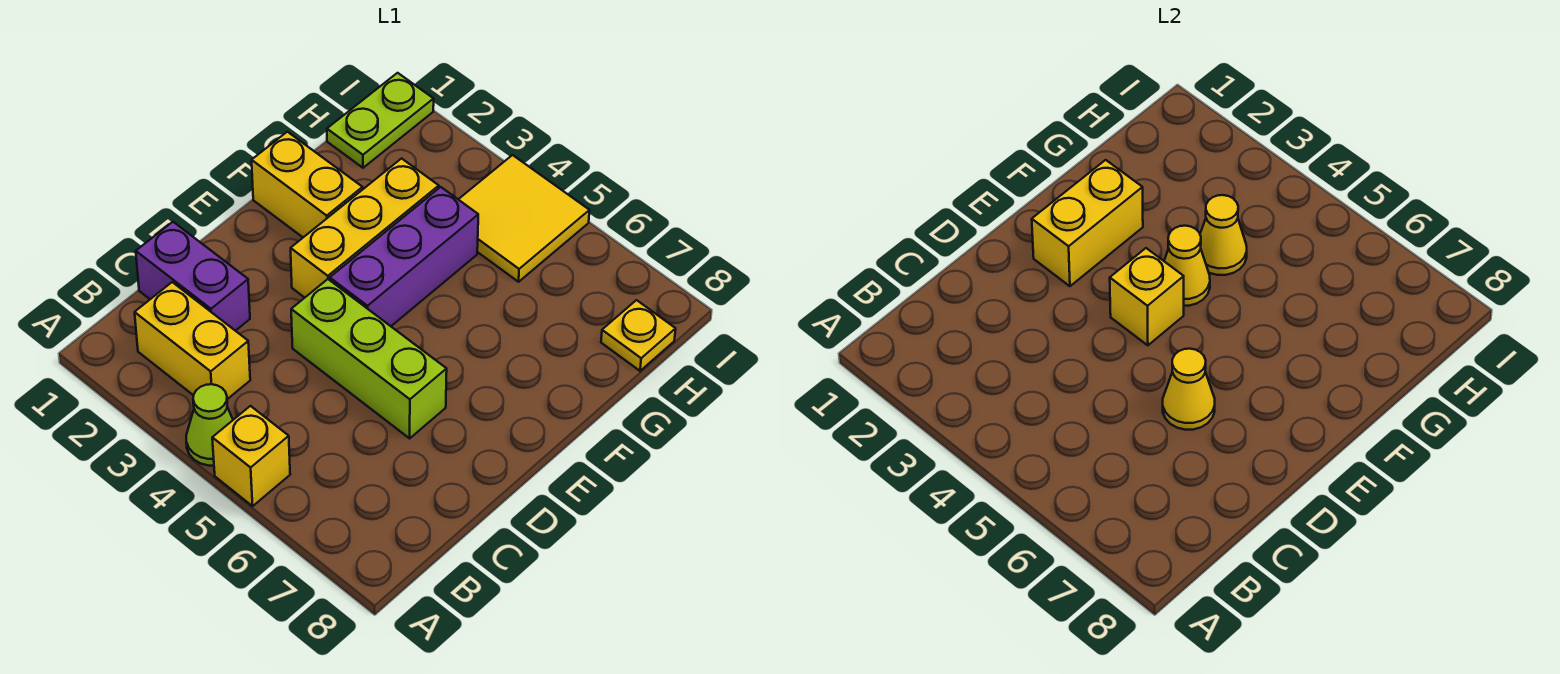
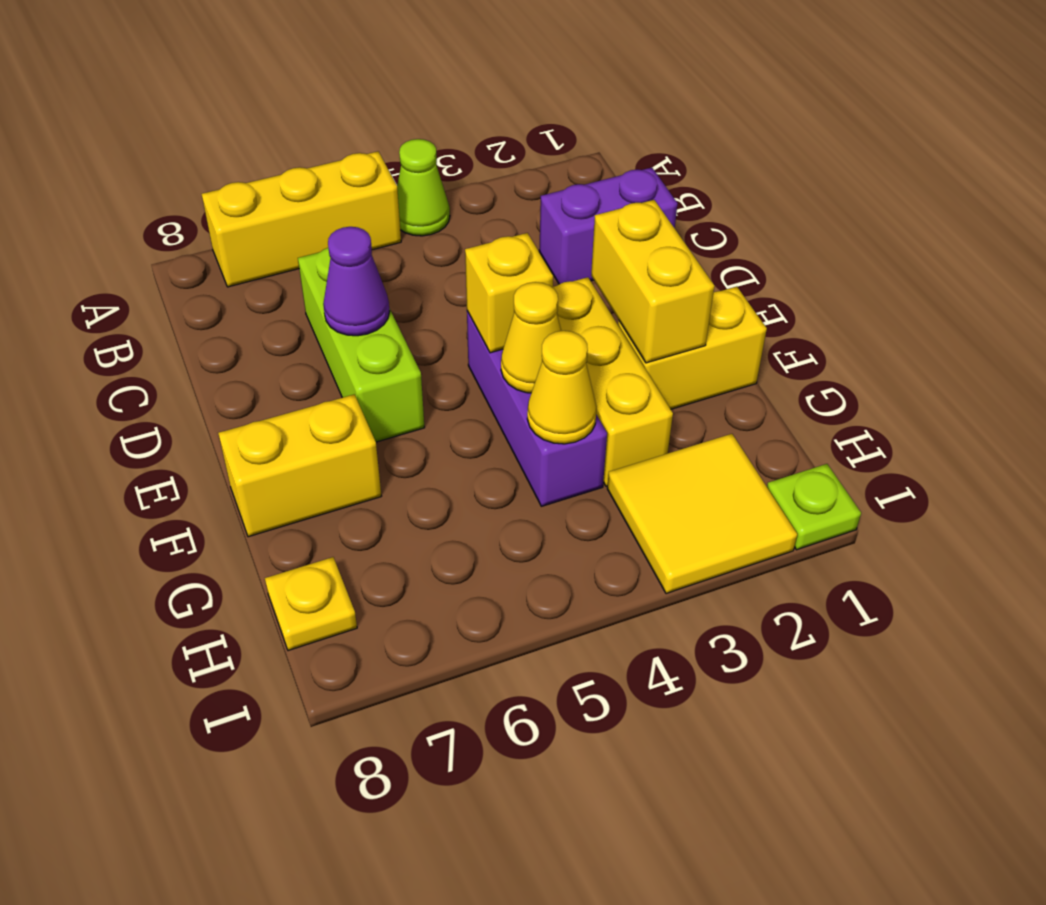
yellow 1x1 brick [212,406,290,506] -> yellow 1x3 brick [202,151,401,287]
yellow 1x2 brick [135,282,250,399] -> yellow 1x2 brick moved to [218,394,381,537]
lime 1x3 brick [291,279,447,438] -> lime 1x3 brick turned to [298,248,425,442]
yellow 1x1 cone [1163,349,1215,430] -> purple 1x1 cone [323,227,390,336]
lime 1x2 plate [327,73,434,168] -> lime 1x1 plate [767,464,861,550]
yellow 2x2 tile [458,155,589,282] -> yellow 2x2 tile moved to [607,434,797,594]

